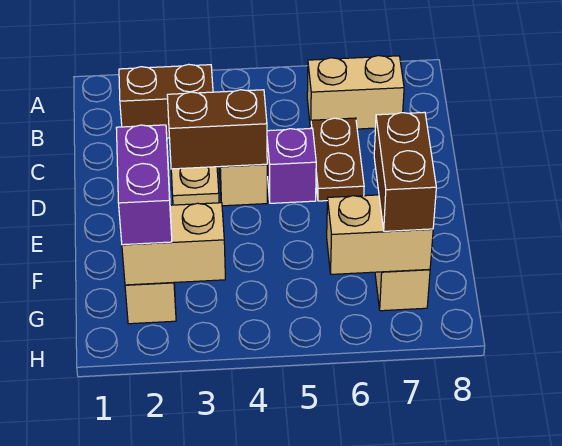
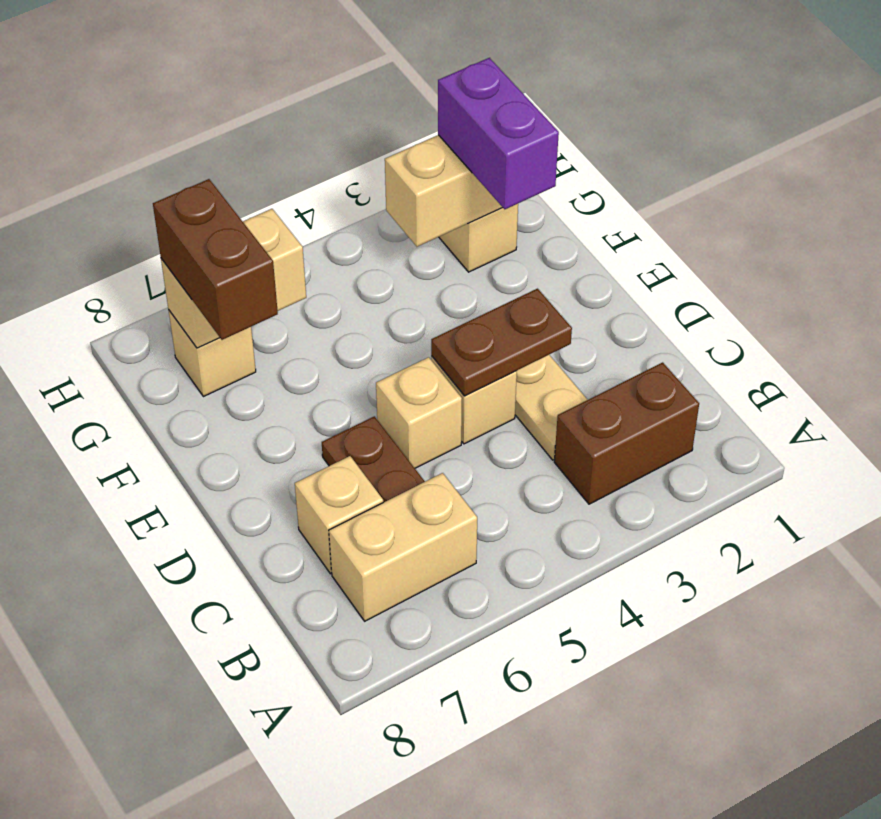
none -> tan 1x1 brick [295,456,383,574]
brown 1x2 brick [167,90,267,169] -> brown 1x2 plate [431,289,572,396]
purple 1x1 brick [267,128,316,203] -> tan 1x1 brick [376,357,462,468]

